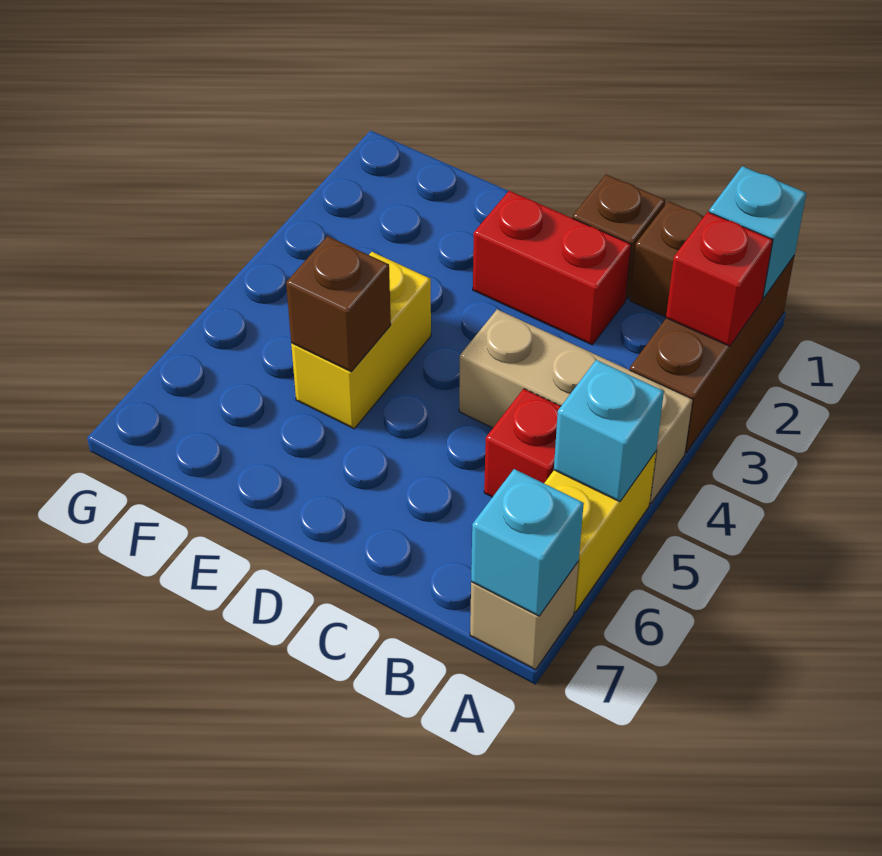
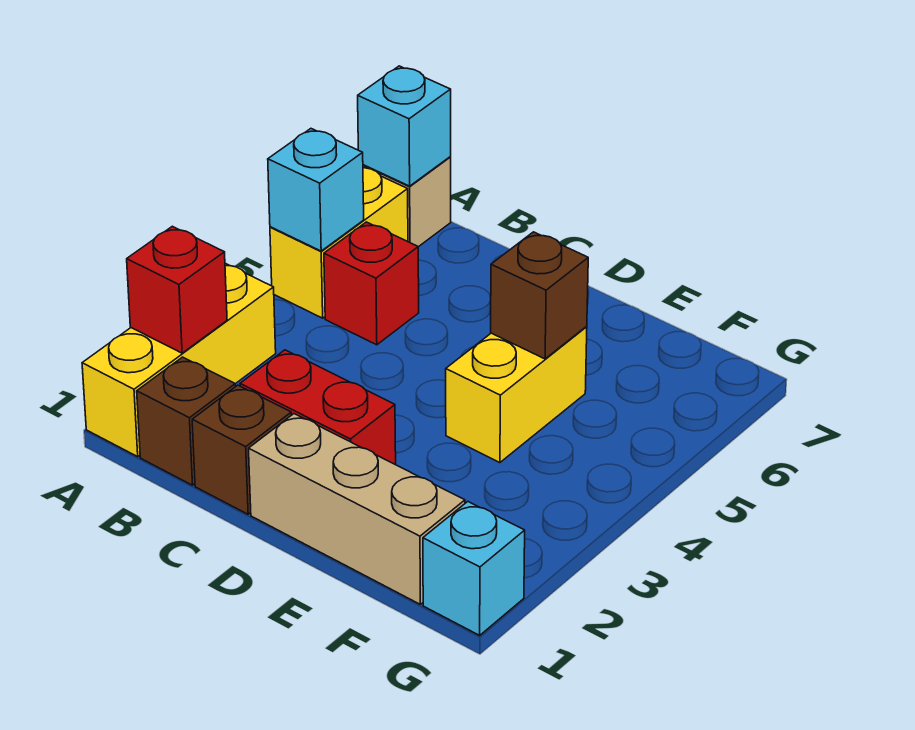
brown 1x3 brick [630,255,795,453] -> yellow 1x3 brick [82,263,276,457]
cyan 1x1 brick [709,166,806,298] -> cyan 1x1 brick moved to [423,502,525,635]
tan 1x3 brick [459,309,693,504] -> tan 1x3 brick moved to [249,414,465,604]

